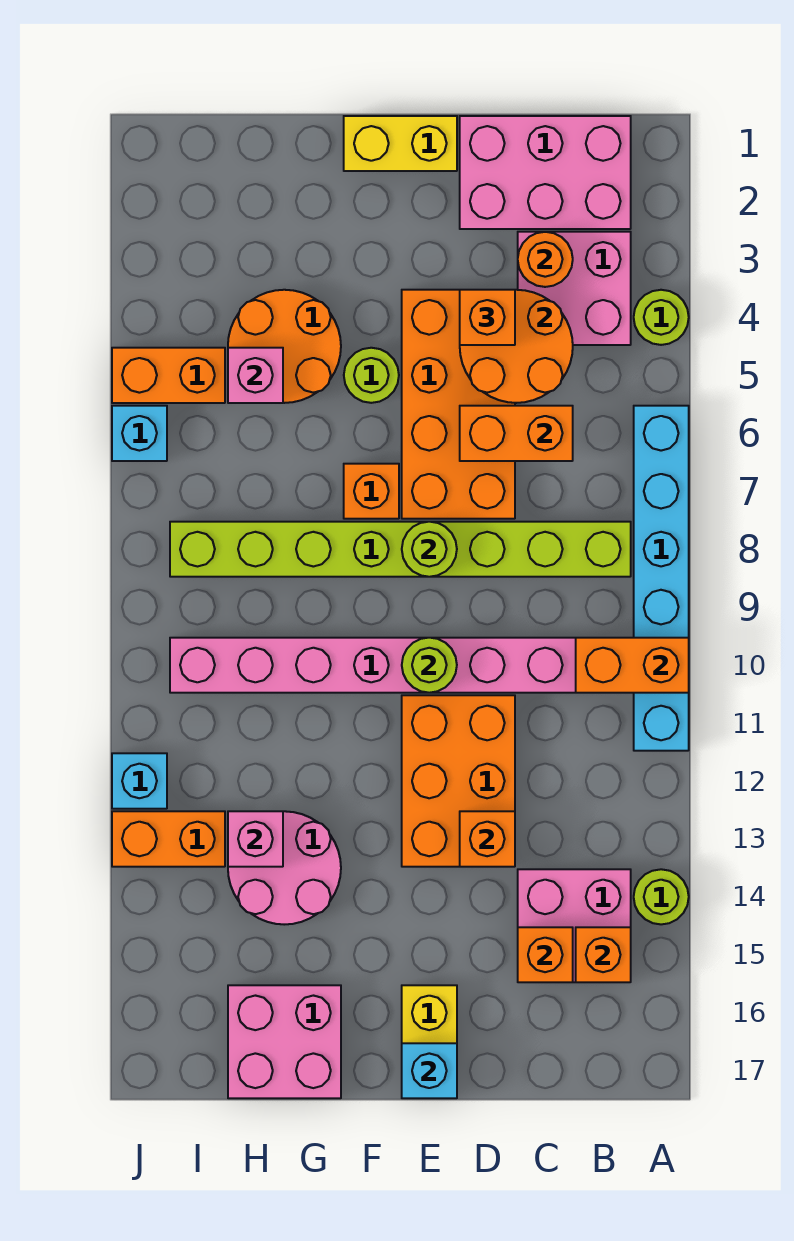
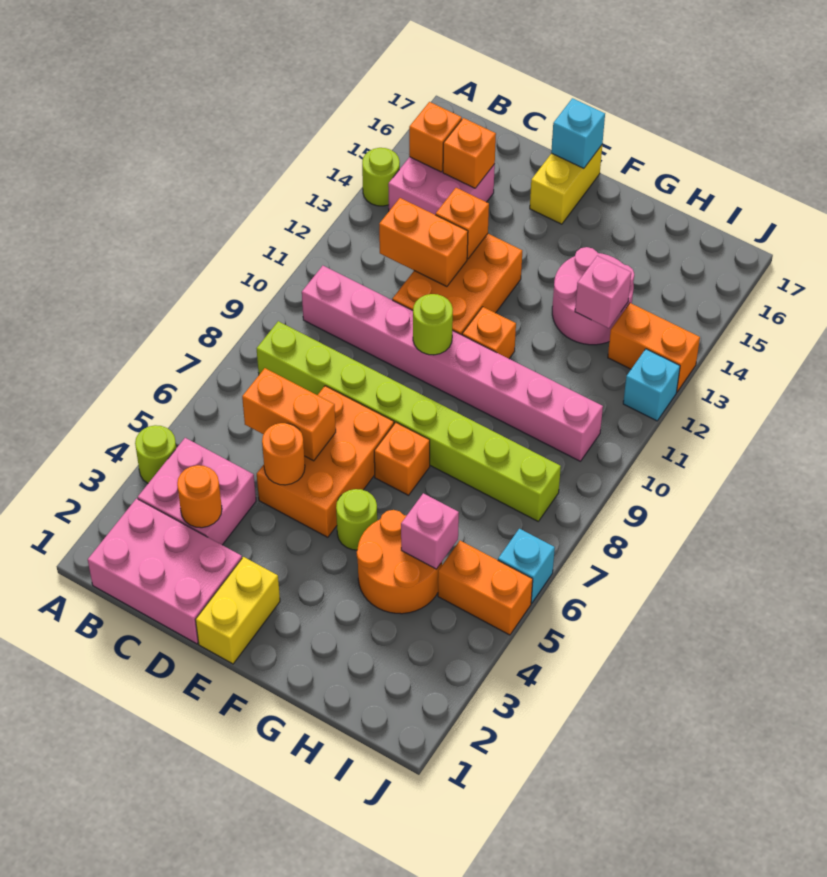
cyan 1x6 brick [634,406,689,751] -> none
orange 1x2 brick [576,638,689,693] -> orange 1x2 brick moved to [379,198,468,287]
orange 2x2 round brick [460,290,573,403] -> orange 1x1 round brick [262,423,305,485]
orange 2x4 brick [402,290,515,519] -> orange 2x3 brick [257,386,394,537]
orange 1x1 brick [460,290,515,345] -> orange 1x1 brick moved to [462,307,516,359]
yellow 1x2 brick [344,116,457,171] -> yellow 1x2 brick turned to [196,557,280,664]
lime 1x1 round brick [402,522,457,577] -> none
pink 2x2 brick [228,985,341,1098] -> none

